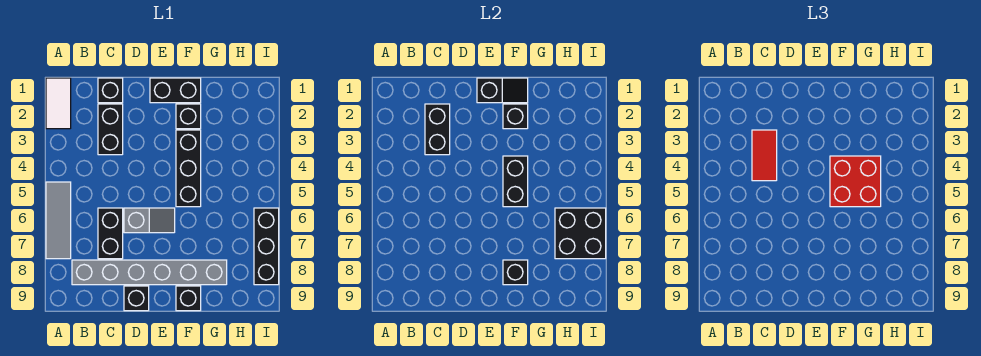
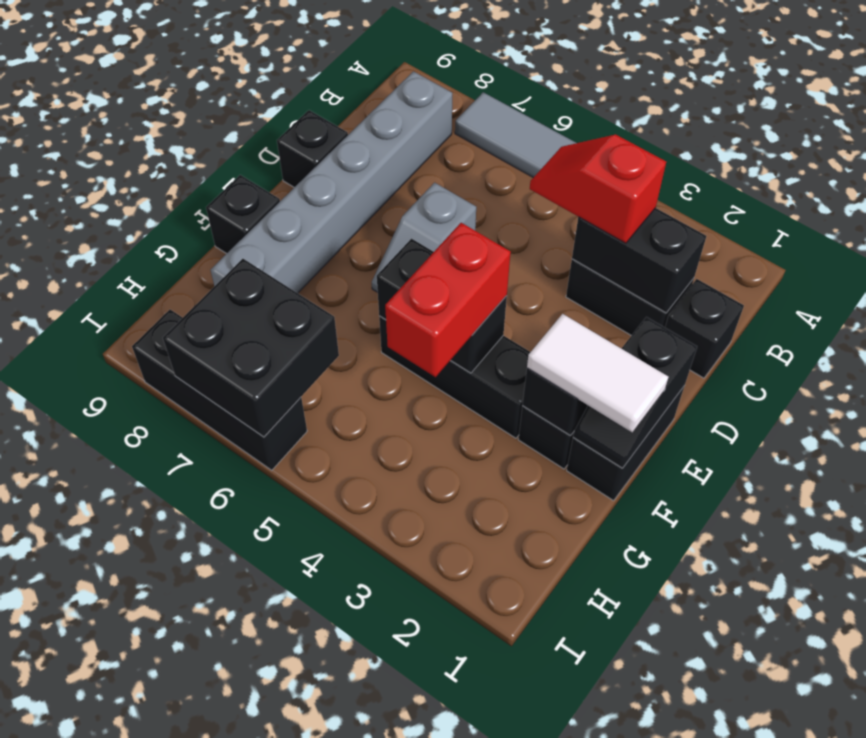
white 1x2 tile [46,78,71,129] -> white 1x2 tile moved to [527,314,668,432]
red 1x2 tile [752,130,777,181] -> red 1x2 slope [530,135,666,243]
black 1x2 brick [98,208,123,259] -> none
red 2x2 brick [830,156,881,207] -> red 1x2 brick [385,223,511,377]
black 1x1 brick [503,260,528,285] -> none

